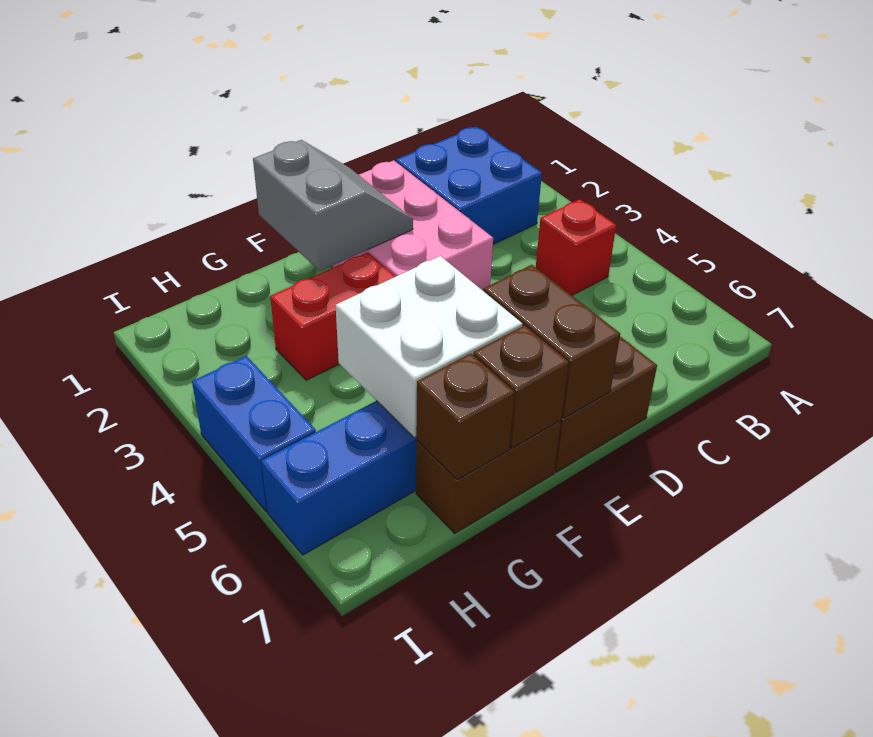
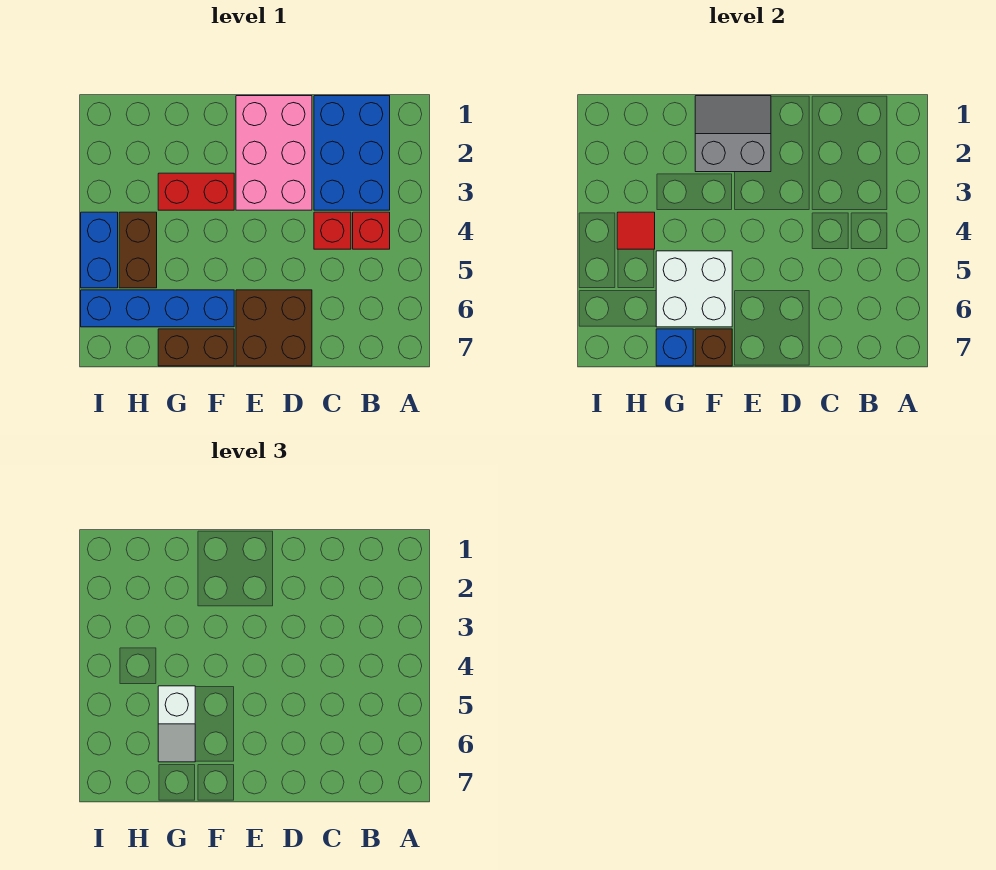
blue 2x2 brick [396,127,542,244] -> blue 2x3 brick [314,96,390,210]
none -> red 1x1 brick [314,212,351,249]
grey 2x2 slope [253,140,413,271] -> grey 2x2 slope turned to [695,96,771,172]
brown 1x2 brick [484,265,620,418] -> brown 1x2 brick moved to [119,212,157,288]
none -> white 1x2 slope [158,686,195,762]
brown 1x1 brick [416,353,514,480] -> blue 1x1 brick [656,329,693,366]
none -> red 1x1 tile [617,212,655,249]

